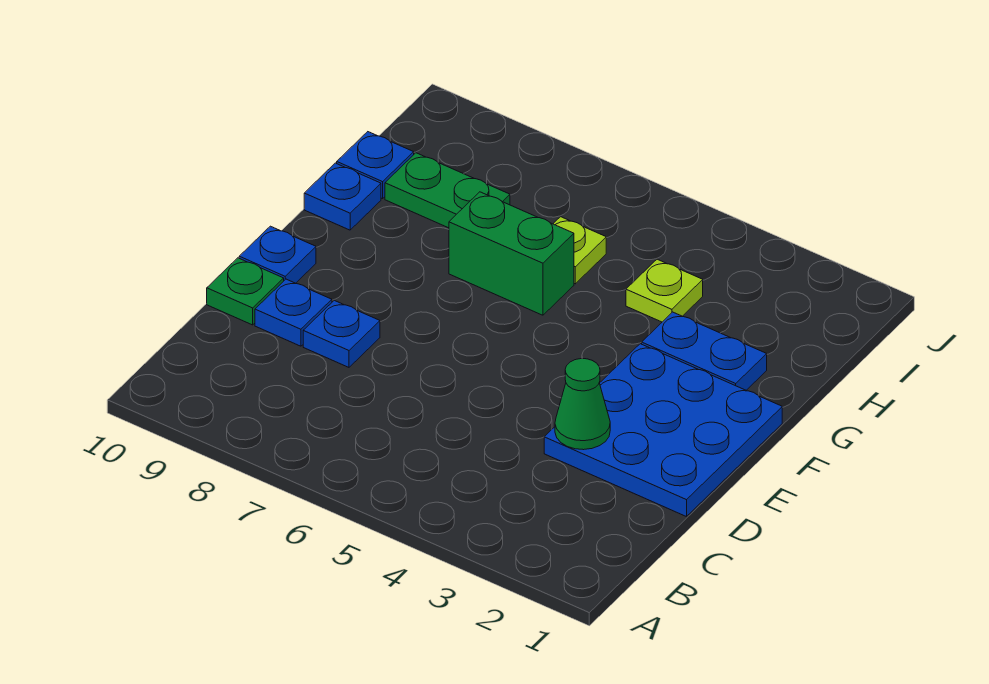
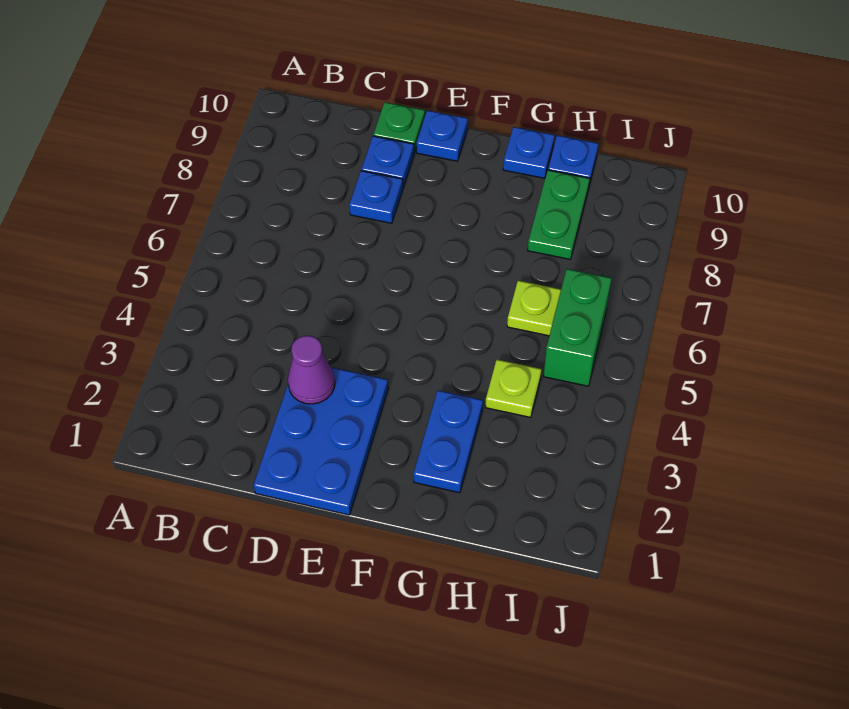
blue 3x3 plate [544,344,782,517] -> blue 2x3 plate [253,367,388,515]
green 1x1 cone [555,359,610,450] -> purple 1x1 cone [288,336,335,404]
green 1x2 brick [449,192,574,315] -> green 1x2 brick moved to [544,269,612,386]

